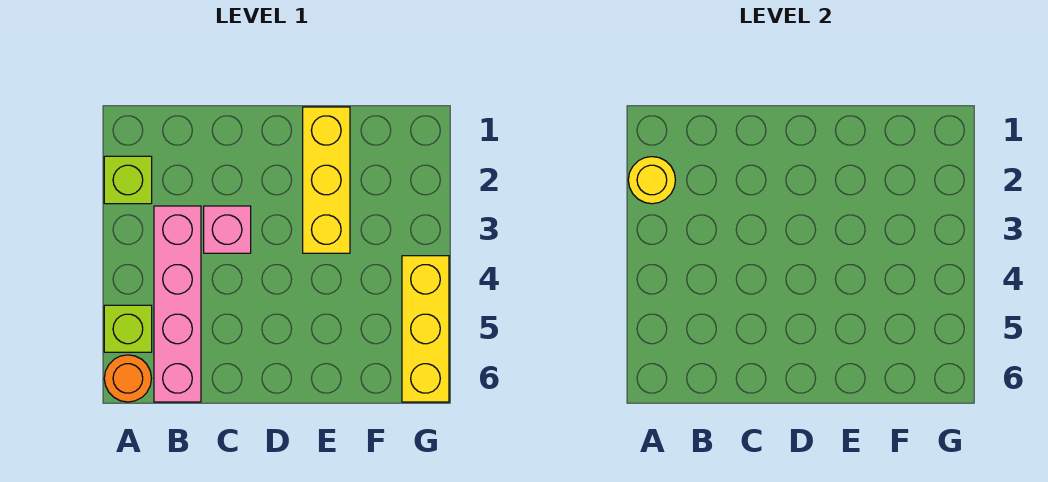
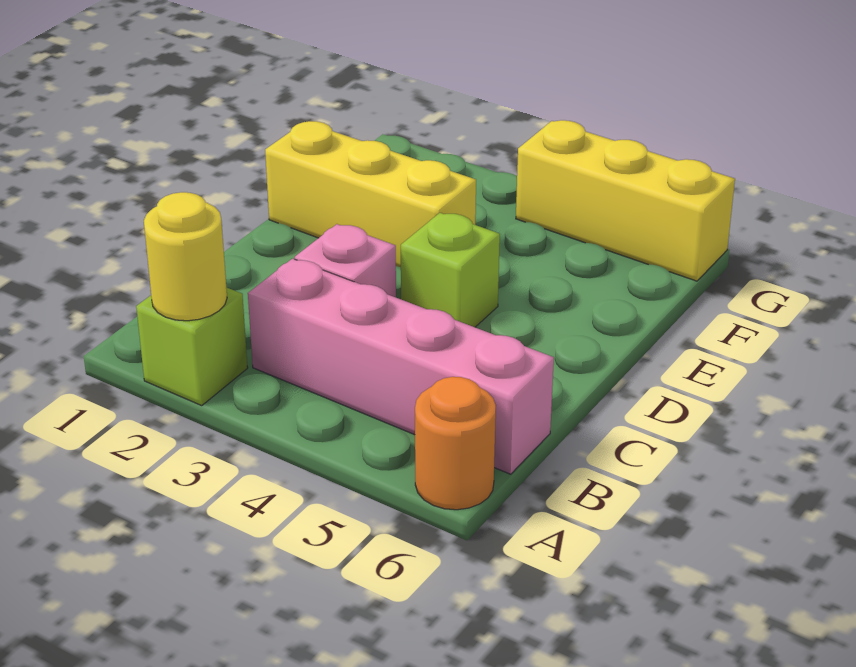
lime 1x1 brick [104,305,152,352] -> lime 1x1 brick moved to [401,213,500,327]

